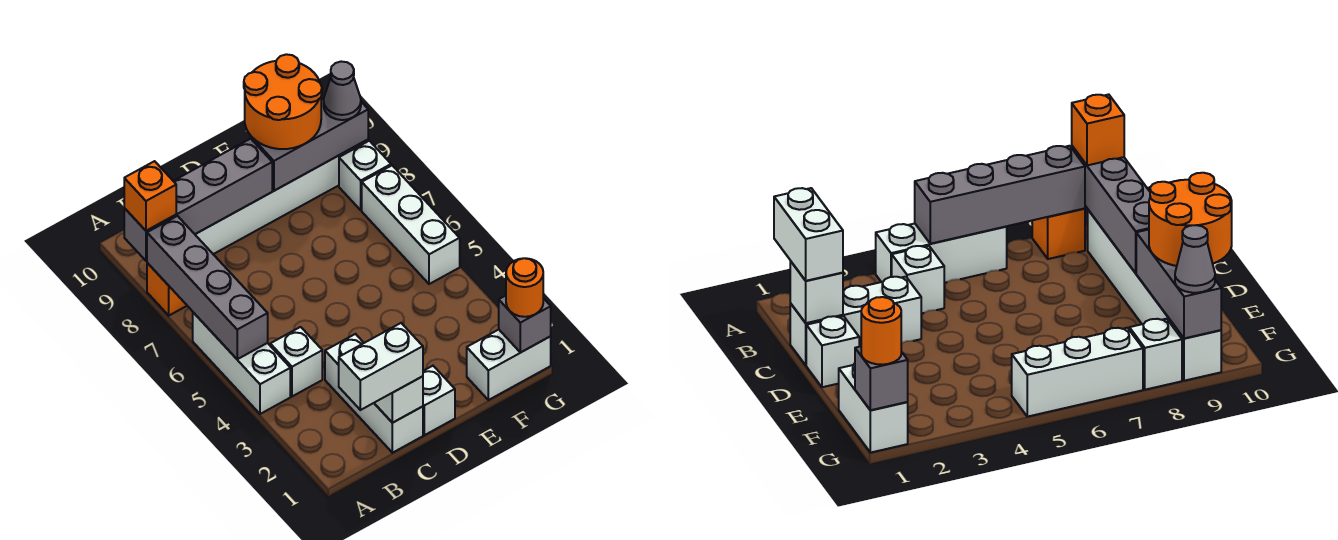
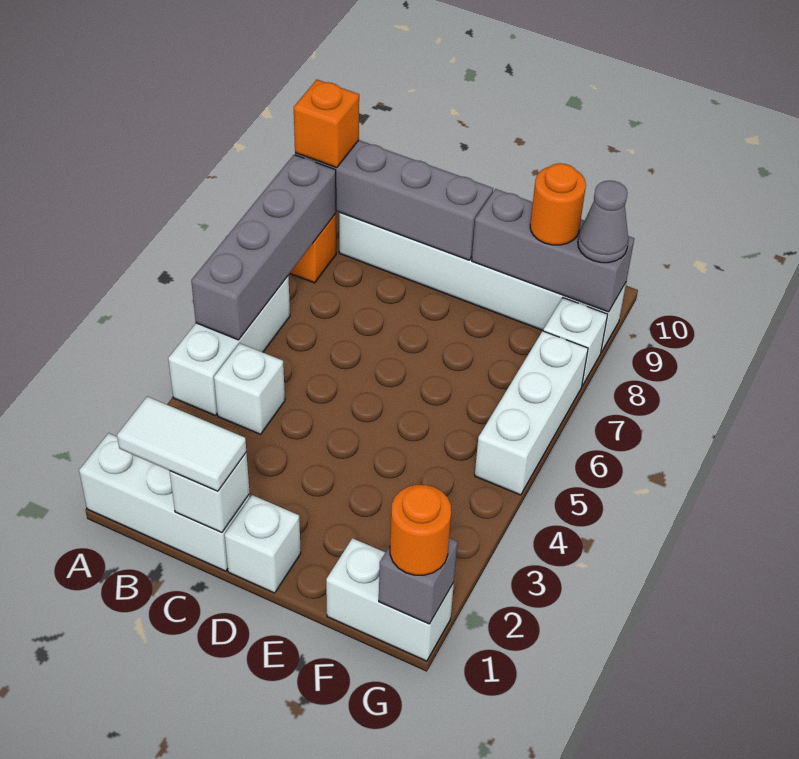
white 1x2 brick [339,323,423,410] -> white 1x2 tile [117,396,246,491]
white 1x3 brick [325,334,423,453] -> white 1x3 brick turned to [79,433,250,571]
orange 2x2 round brick [244,54,322,149] -> orange 1x1 round brick [530,163,586,245]

